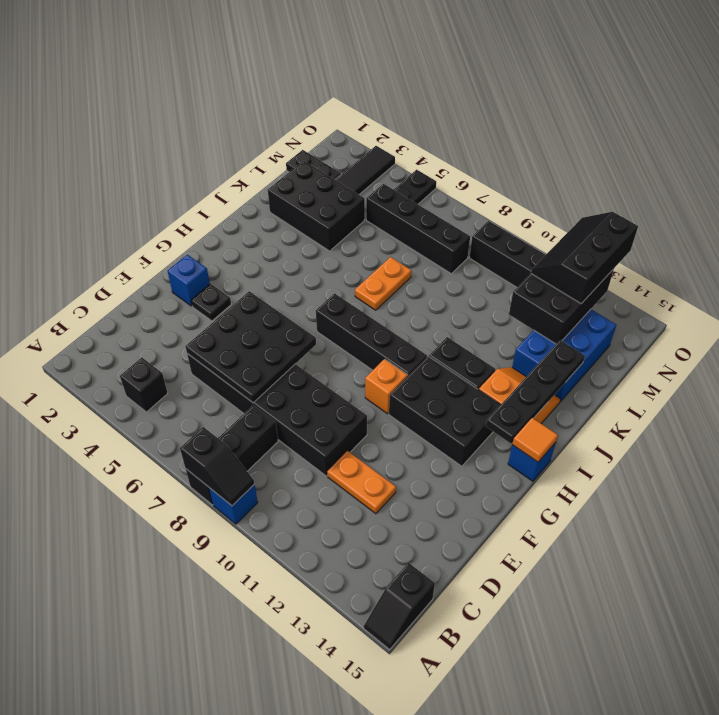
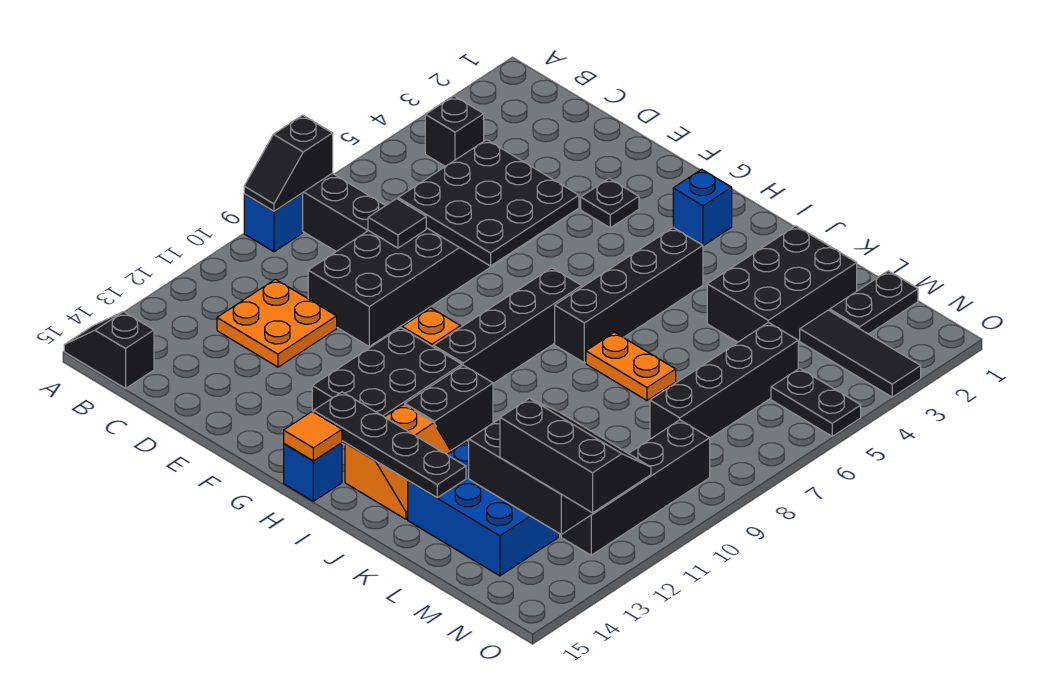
none -> black 1x1 tile [368,199,426,248]
orange 1x2 plate [327,451,396,514] -> orange 2x2 plate [217,279,337,367]
blue 1x1 brick [168,255,210,306] -> blue 1x1 brick moved to [673,169,732,246]
none -> black 1x4 brick [555,228,703,363]

